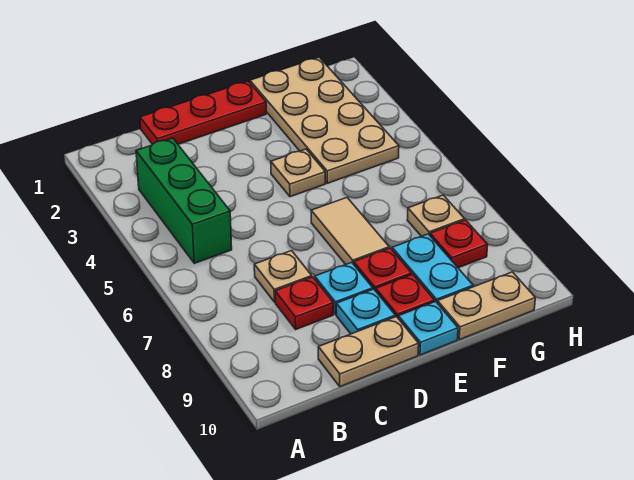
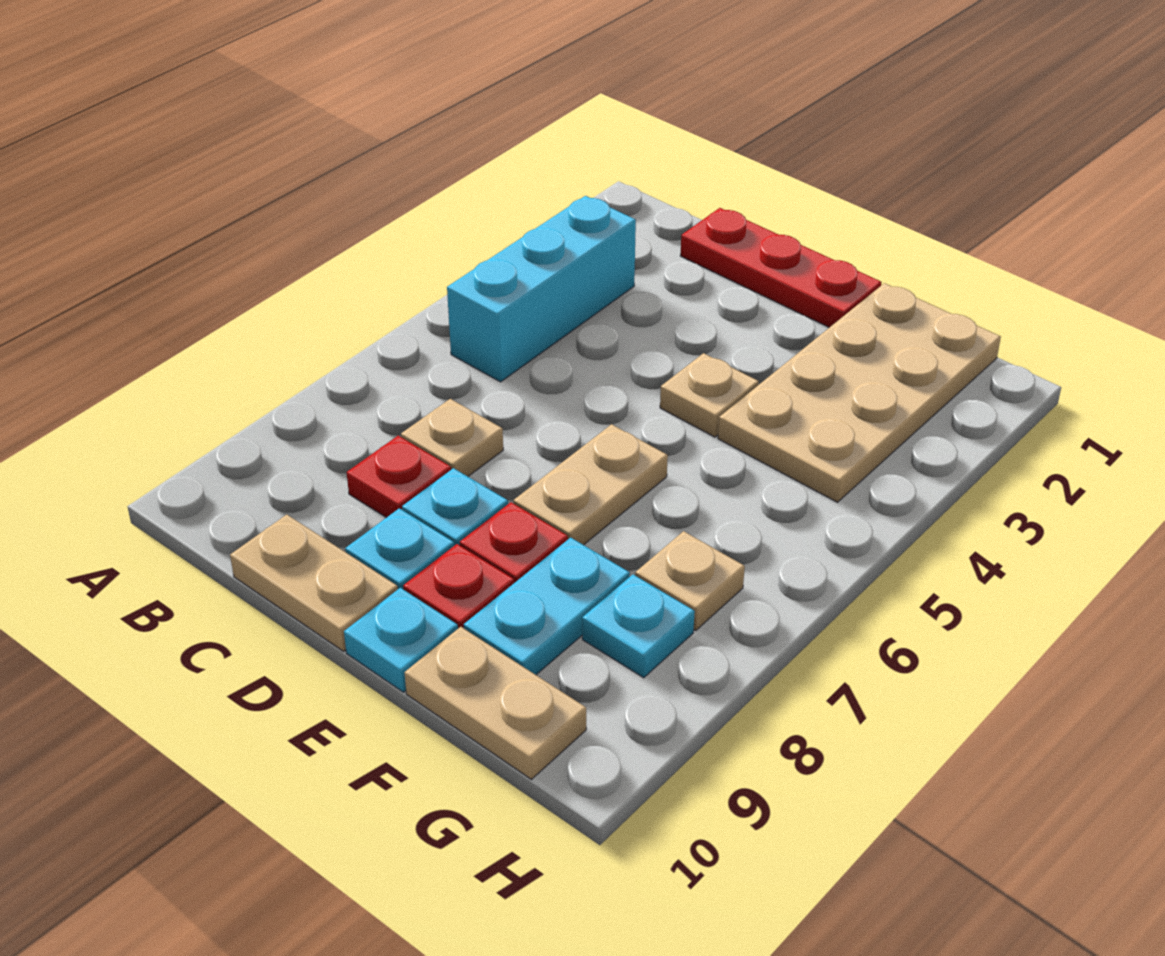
green 1x3 brick [136,138,232,263] -> cyan 1x3 brick [447,196,636,382]
tan 1x2 tile [311,198,389,265] -> tan 1x2 plate [513,424,668,545]
red 1x1 plate [430,220,488,268] -> cyan 1x1 plate [582,575,695,678]

